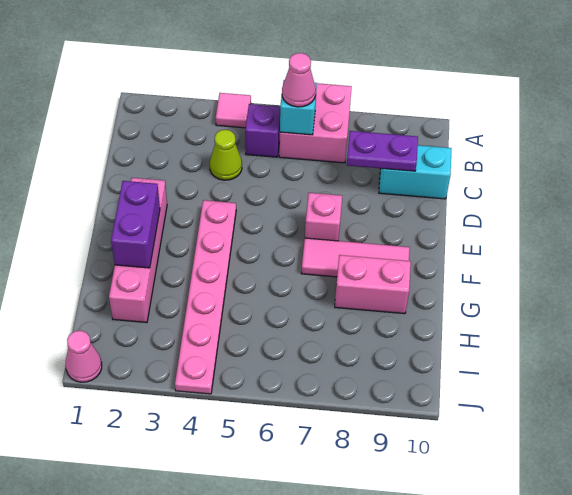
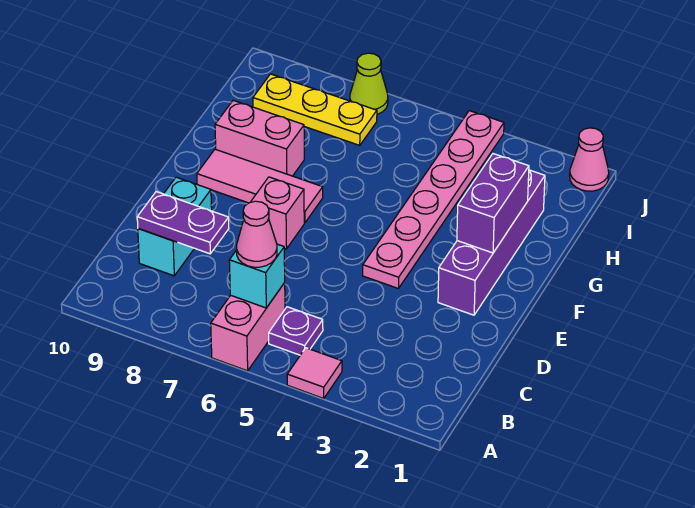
pink 2x2 brick [279,83,352,163] -> pink 1x2 brick [211,283,285,371]
purple 1x1 brick [245,104,280,157] -> purple 1x1 plate [269,307,323,355]
lime 1x1 cone [210,130,242,180] -> lime 1x1 cone moved to [350,53,388,114]
cyan 1x2 brick [379,145,452,199] -> cyan 1x2 brick turned to [138,177,212,276]
pink 1x4 brick [109,178,167,322] -> purple 1x4 brick [438,170,545,315]
none -> yellow 1x3 plate [253,74,377,145]

